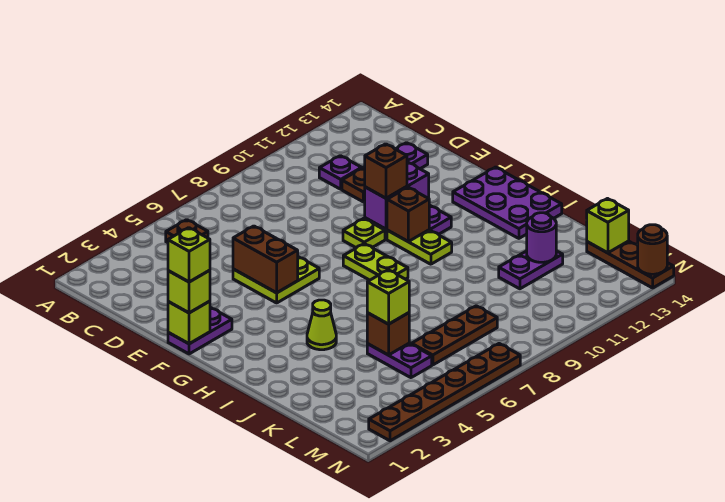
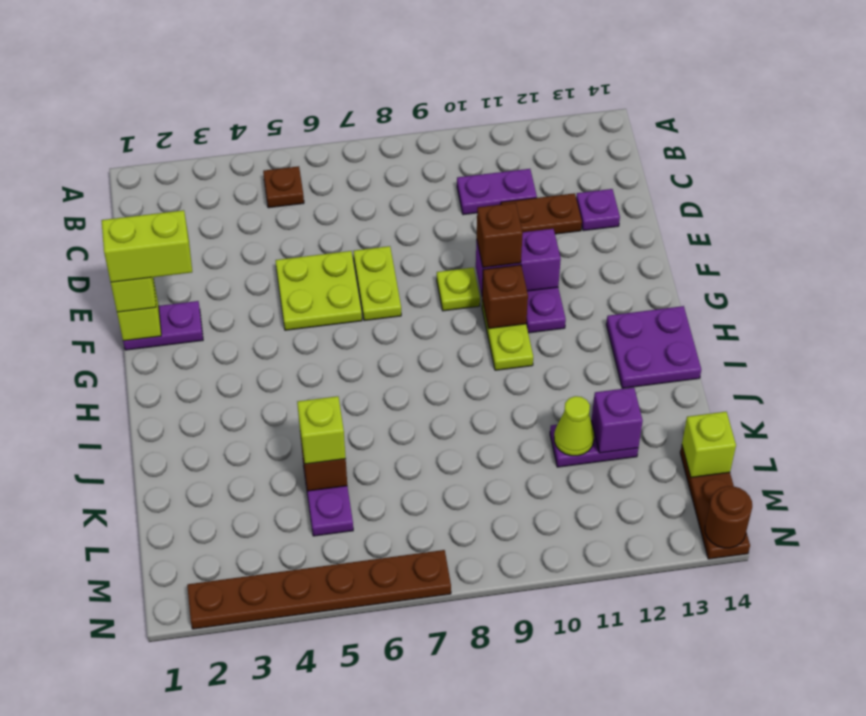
purple 1x1 plate [319,156,362,189] -> purple 1x2 plate [457,169,537,215]
brown 1x2 brick [233,226,298,293] -> none
lime 1x1 brick [168,228,210,282] -> lime 1x2 brick [102,210,192,282]
lime 1x2 plate [343,244,408,280] -> lime 1x2 plate moved to [353,246,401,321]
purple 2x3 plate [453,167,562,238] -> purple 2x2 plate [606,306,701,388]
lime 1x1 cone [307,300,336,350] -> lime 1x1 cone moved to [554,396,594,456]
purple 1x1 round brick [527,213,556,262] -> purple 1x1 brick [592,387,643,453]
brown 1x3 plate [412,306,497,365] -> none

